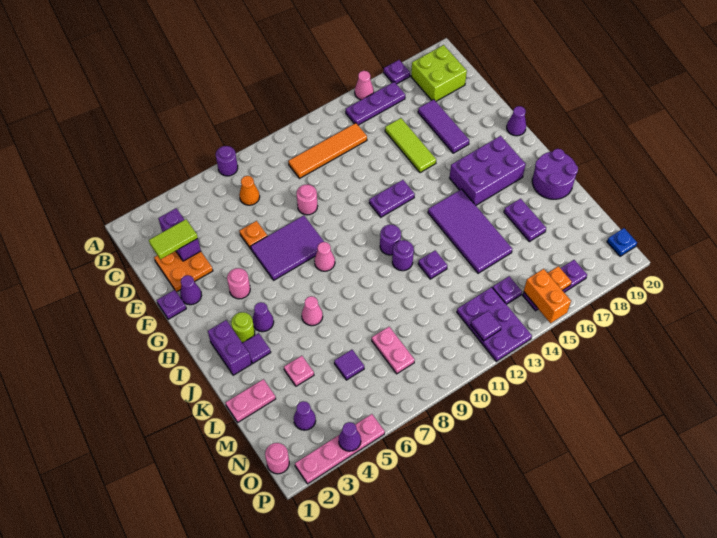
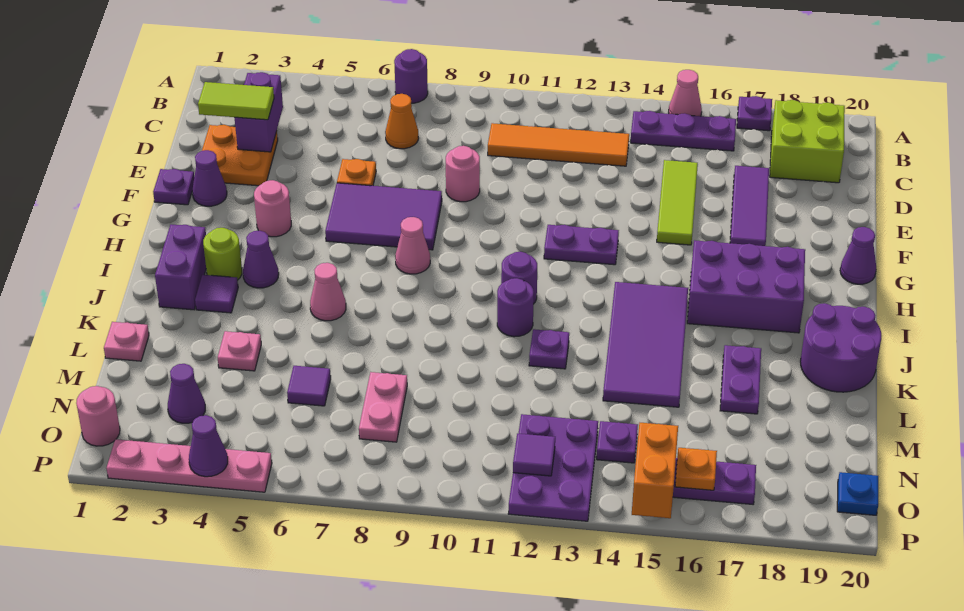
pink 1x2 plate [225,379,276,422] -> pink 1x1 plate [104,322,149,361]

